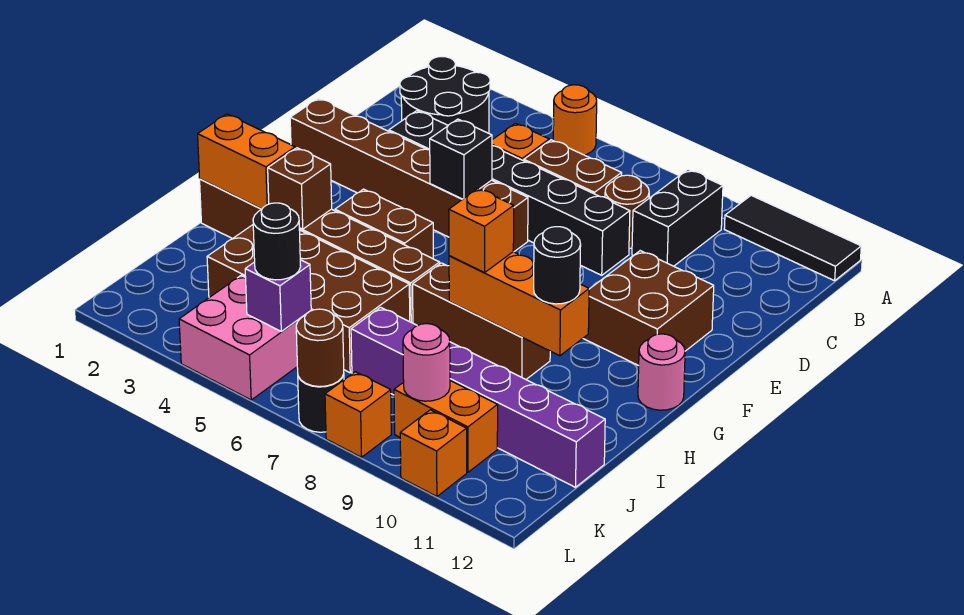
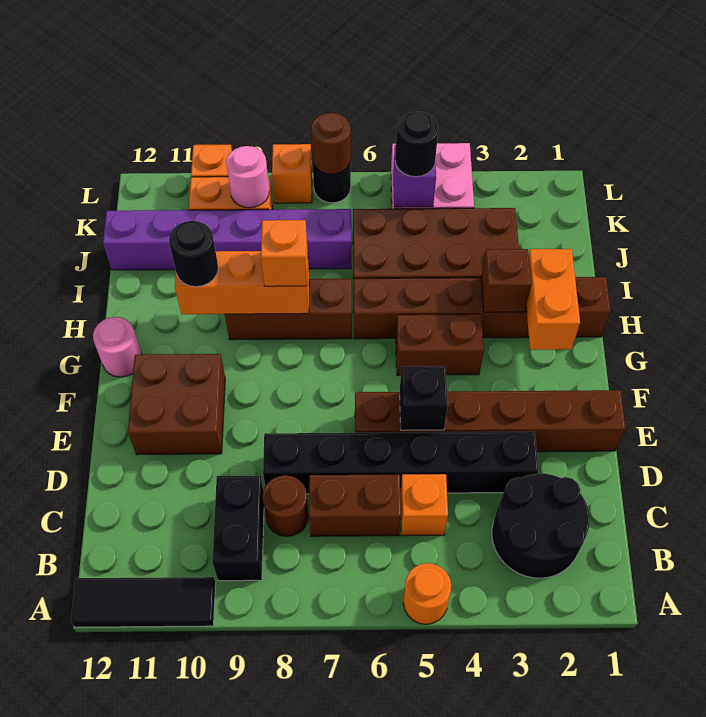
orange 1x2 brick [198,114,295,209] -> orange 1x2 brick turned to [526,249,580,350]

